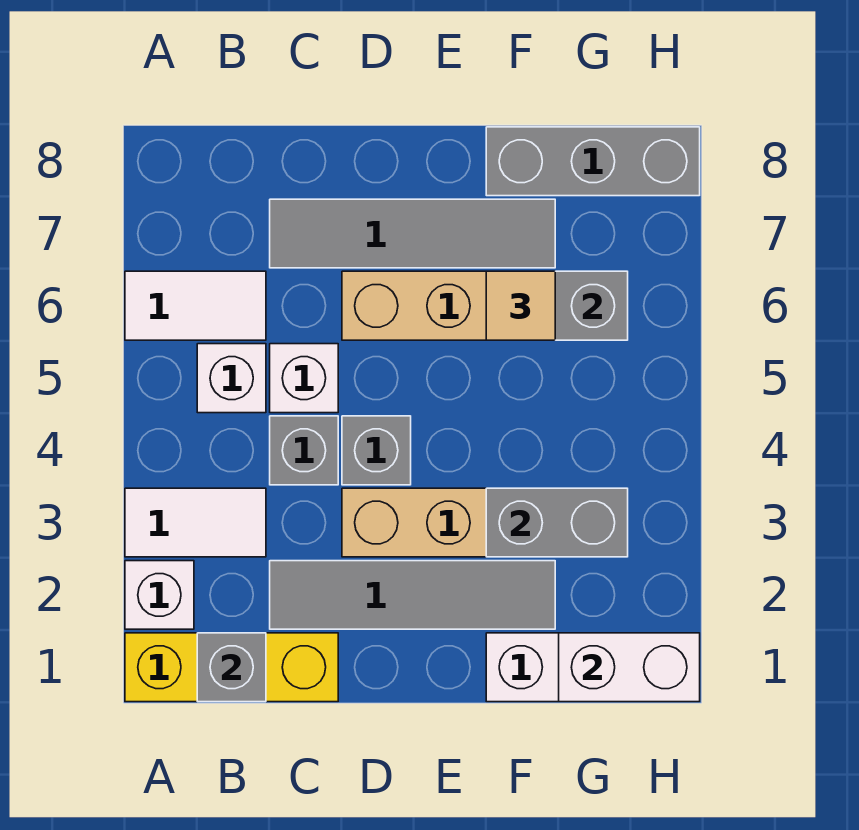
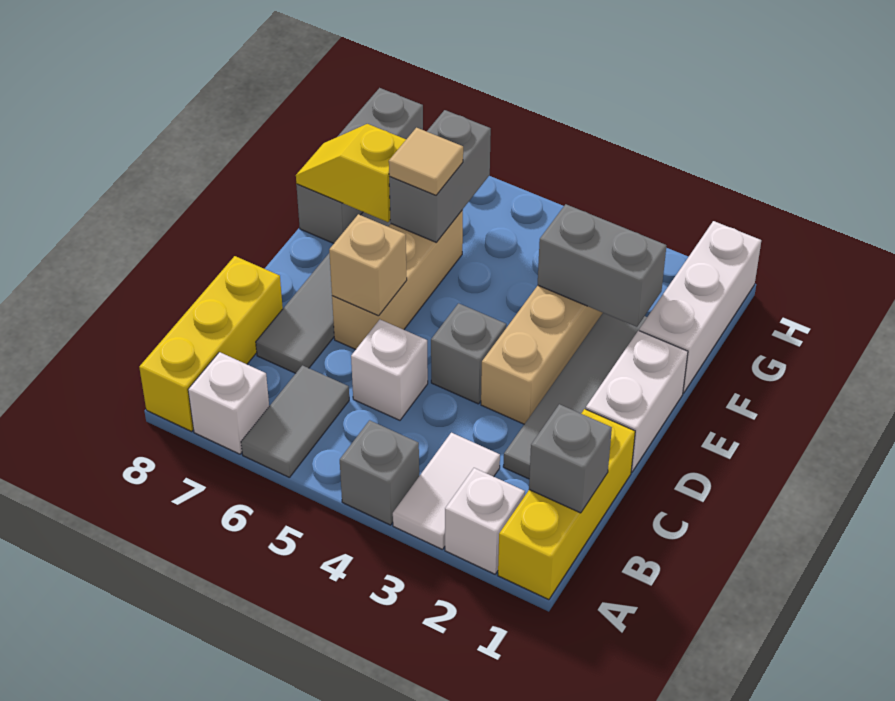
white 1x2 tile [125,271,266,340] -> grey 1x2 tile [241,365,349,477]
none -> yellow 1x3 brick [139,256,283,431]
white 1x1 brick [197,344,266,413] -> white 1x1 brick moved to [188,352,269,454]
grey 1x1 brick [270,416,338,485] -> grey 1x1 brick moved to [340,420,419,525]
none -> tan 1x1 brick [329,214,407,316]
grey 1x2 brick [486,488,628,557] -> grey 1x2 brick turned to [538,204,666,327]
none -> yellow 1x2 slope [296,124,406,222]
white 1x2 brick [559,633,700,702] -> white 1x2 brick moved to [586,330,688,472]

